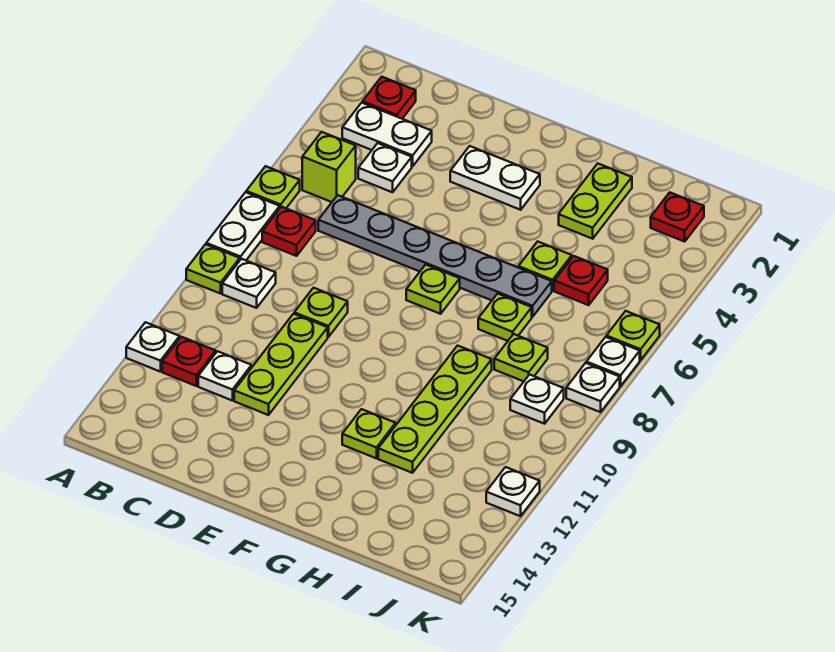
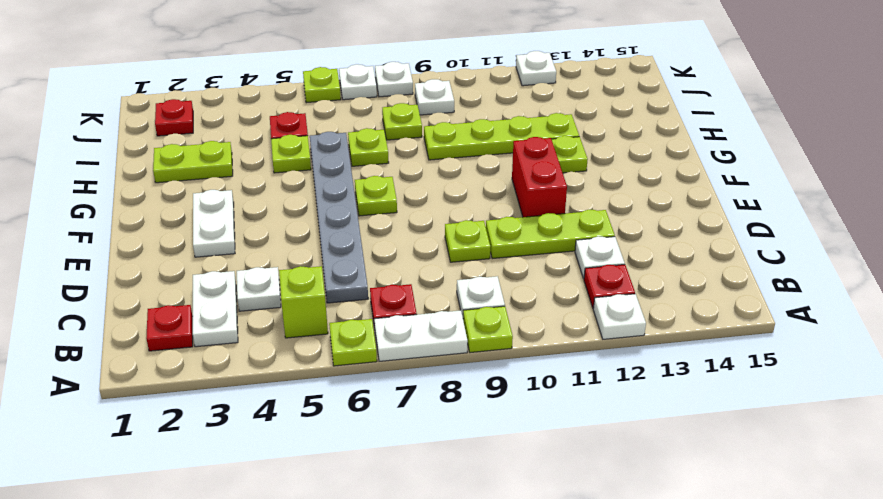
none -> red 1x2 brick [512,137,567,217]

